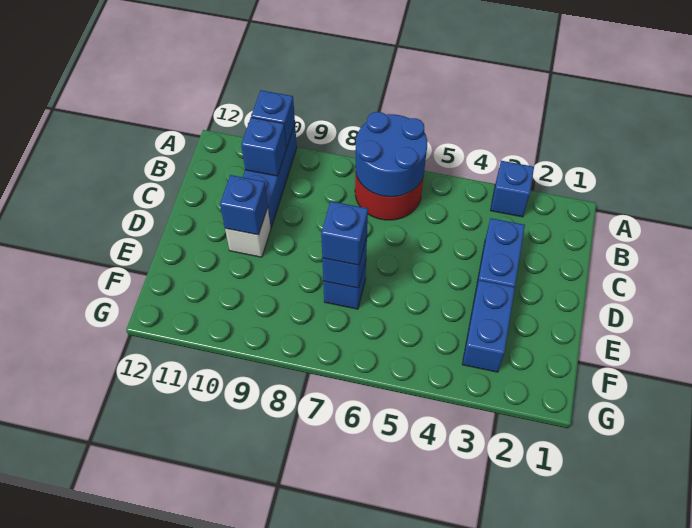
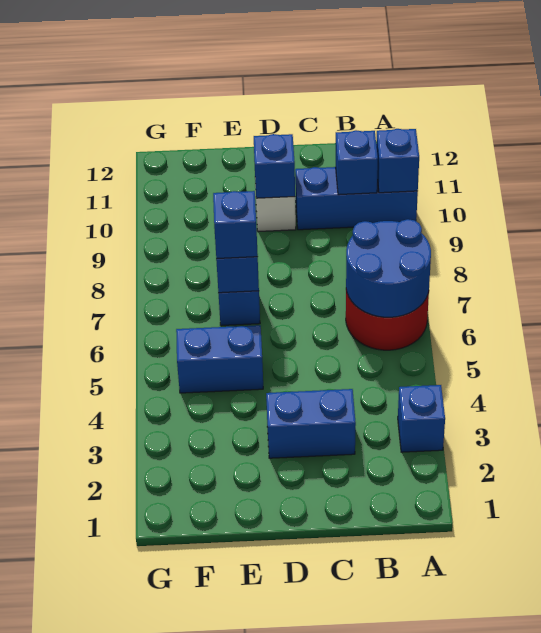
blue 1x2 brick [462,280,515,372] -> blue 1x2 brick moved to [176,325,263,393]

